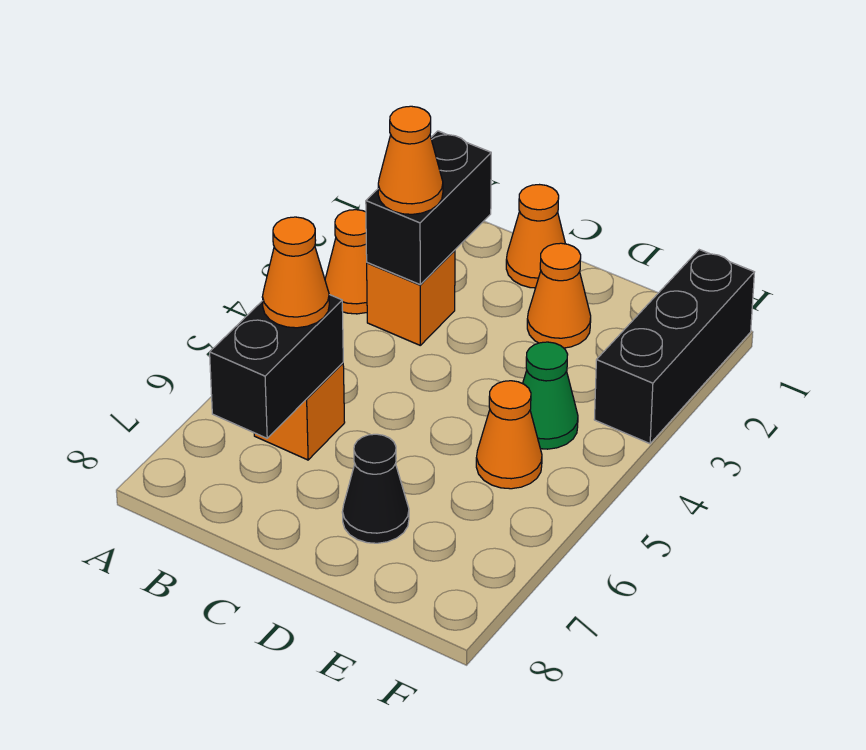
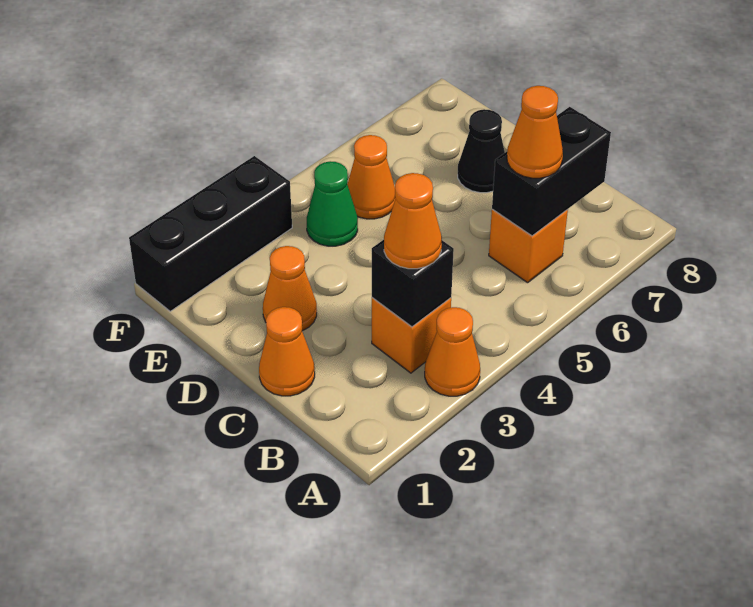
black 1x2 brick [366,131,491,284] -> black 1x1 brick [372,240,454,327]

